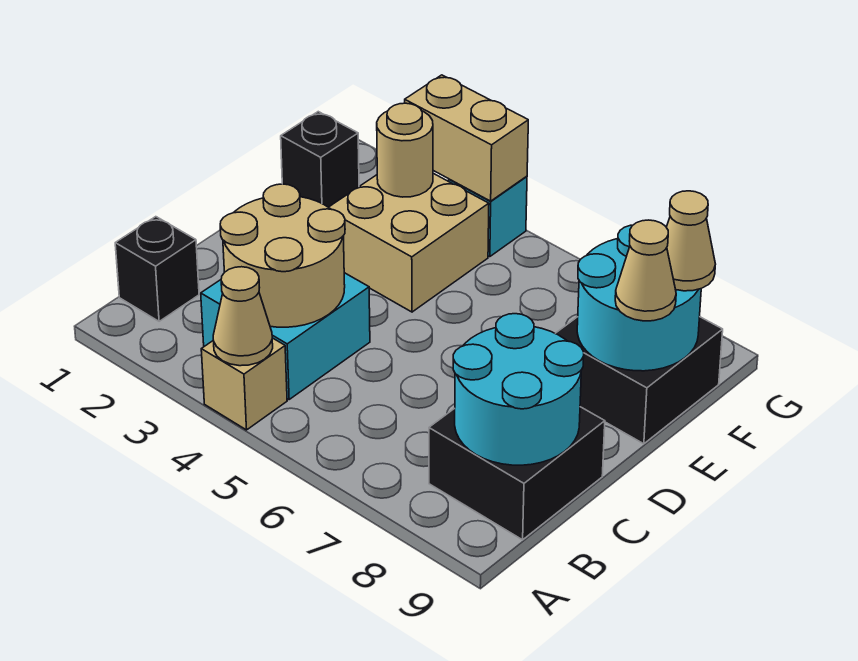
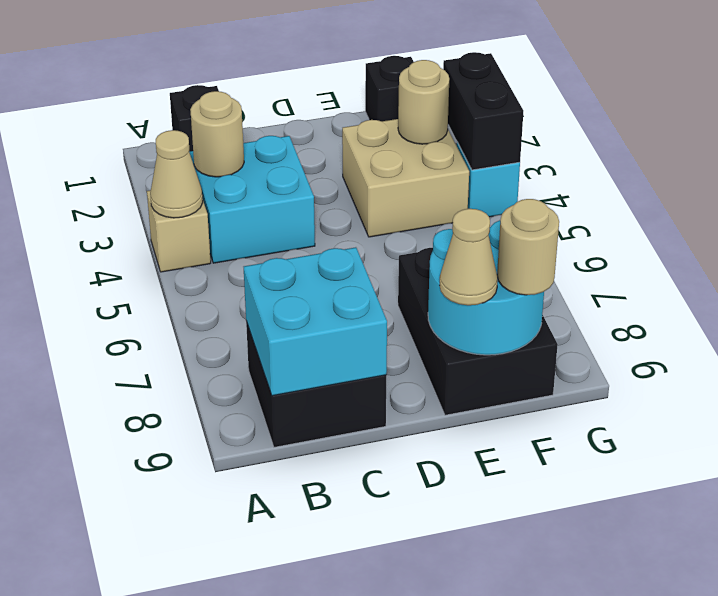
tan 2x2 round brick [220,184,345,327] -> tan 1x1 round brick [190,91,244,177]
cyan 2x2 round brick [453,314,584,465] -> cyan 2x2 brick [244,247,387,396]
black 2x2 brick [555,317,723,444] -> black 2x3 brick [398,248,558,415]
tan 1x1 cone [666,191,715,291] -> tan 1x1 round brick [497,199,559,295]
tan 1x2 brick [405,75,528,201] -> black 1x2 brick [443,52,523,170]

